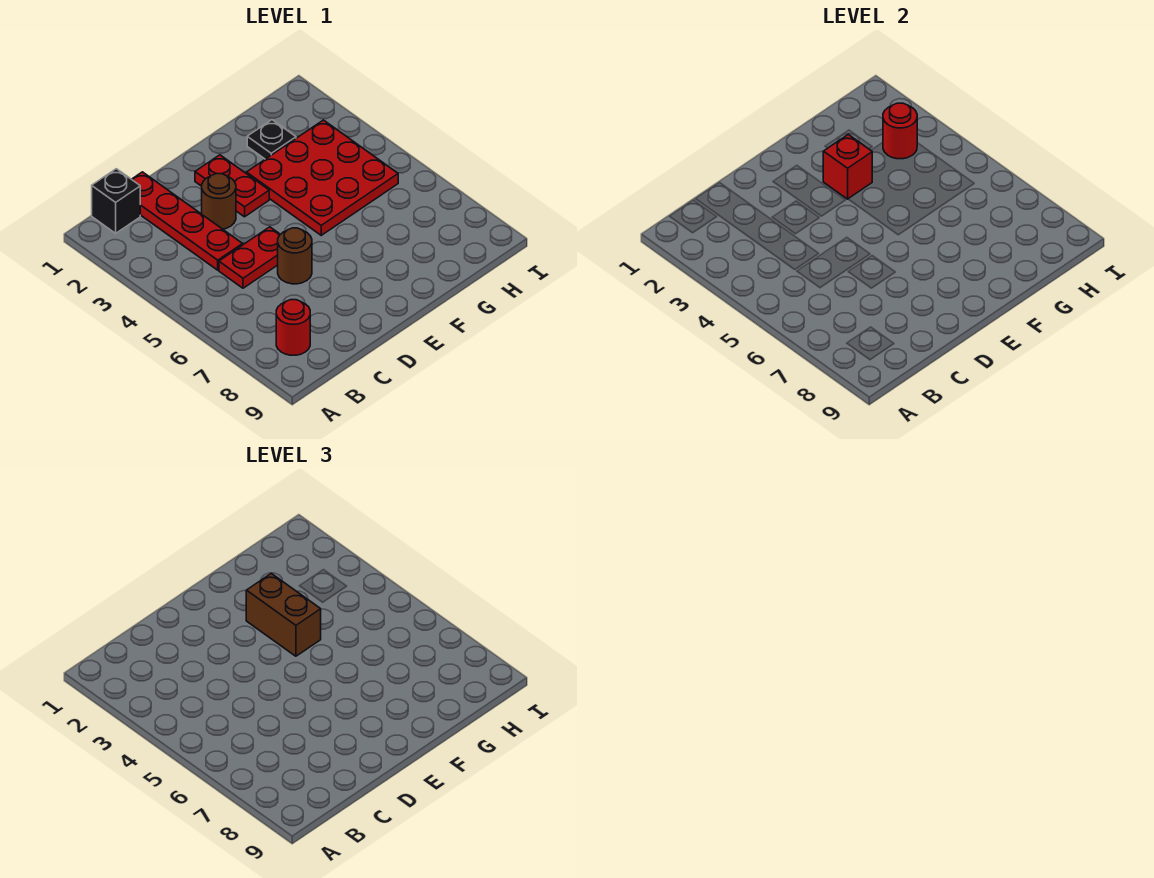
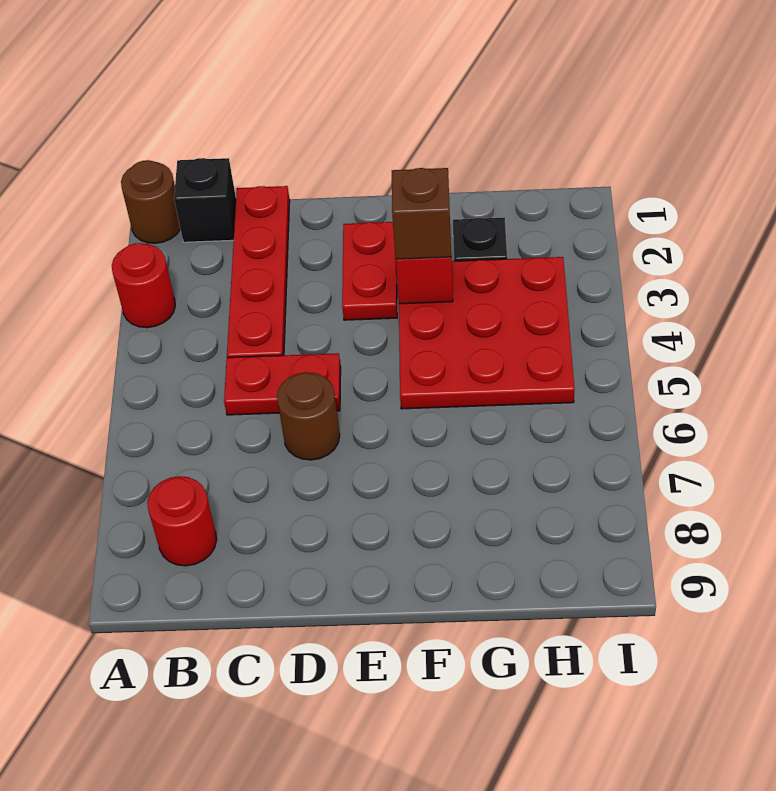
brown 1x1 round brick [202,174,236,229] -> brown 1x1 round brick moved to [121,160,180,243]
brown 1x2 brick [246,573,321,656] -> brown 1x1 brick [392,168,451,259]
red 1x1 round brick [883,103,917,159] -> red 1x1 round brick moved to [112,243,175,328]

